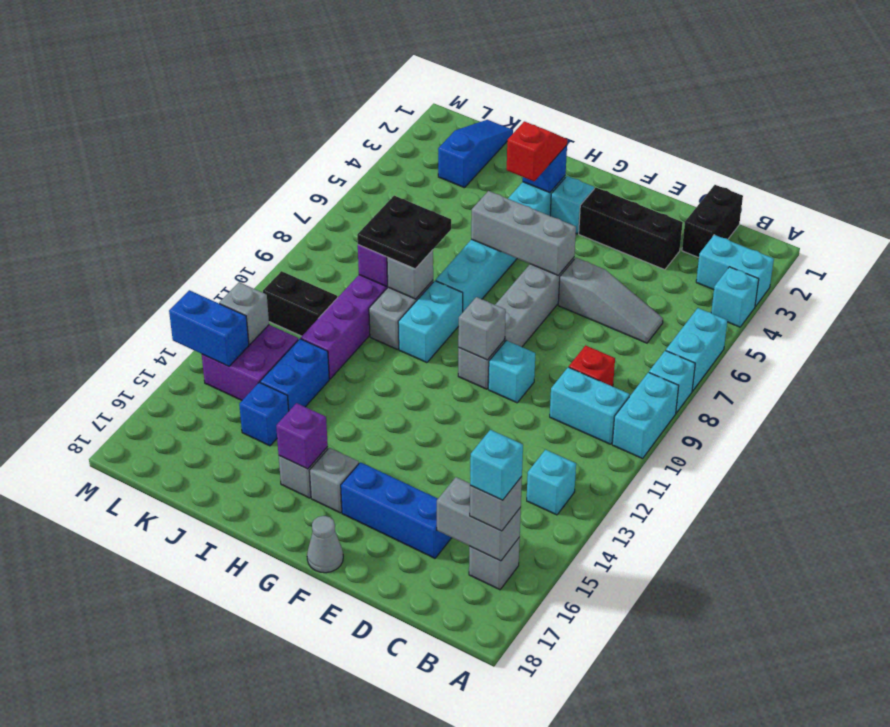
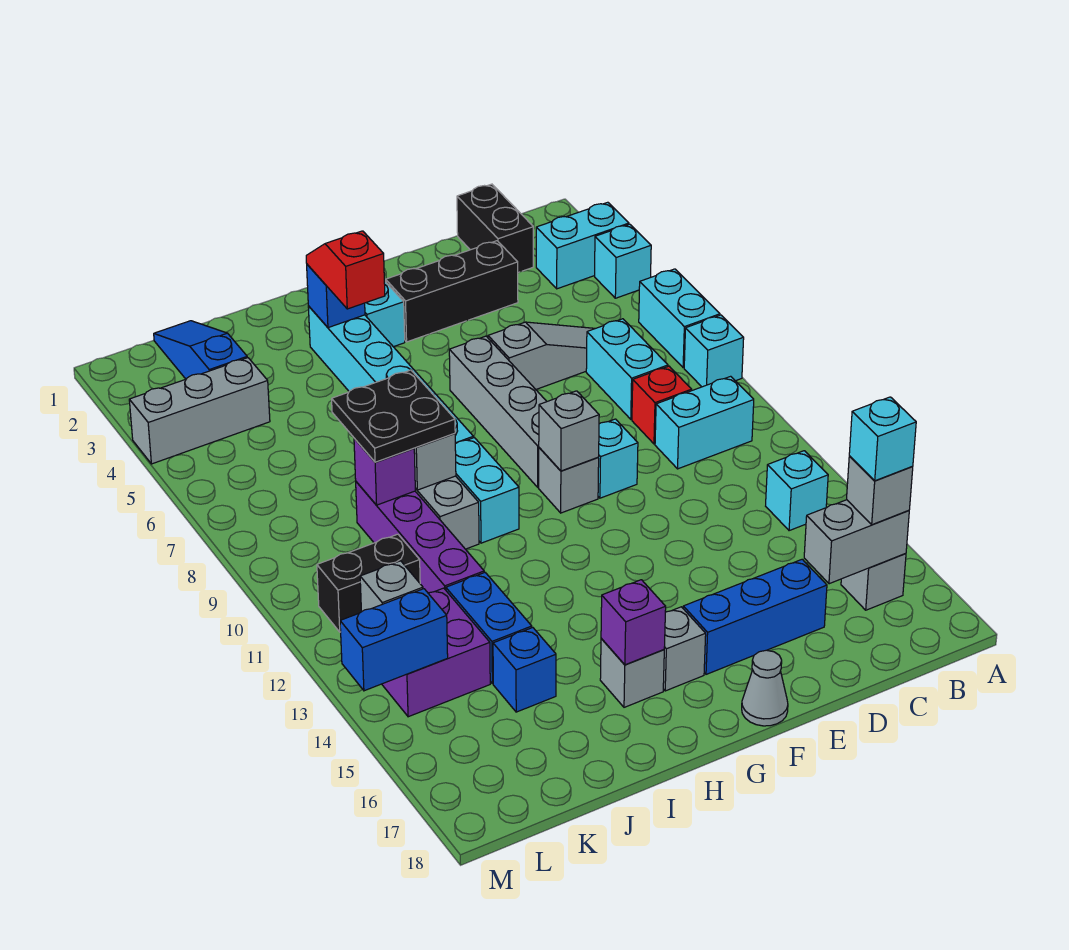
cyan 1x2 brick [612,372,679,459] -> cyan 1x2 brick moved to [586,319,668,419]
grey 1x3 brick [471,191,576,275] -> grey 1x3 brick moved to [129,358,270,464]

